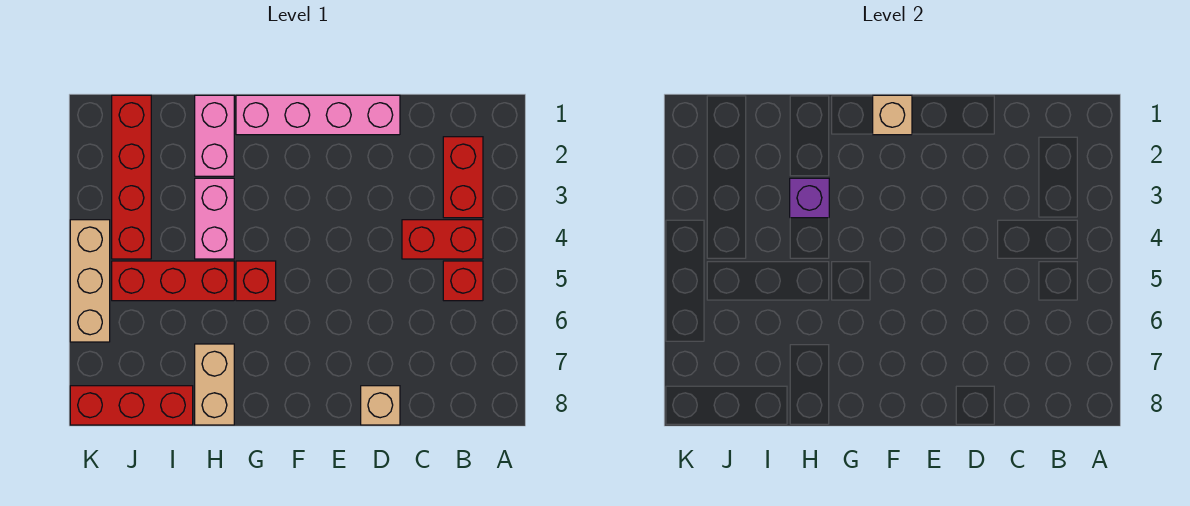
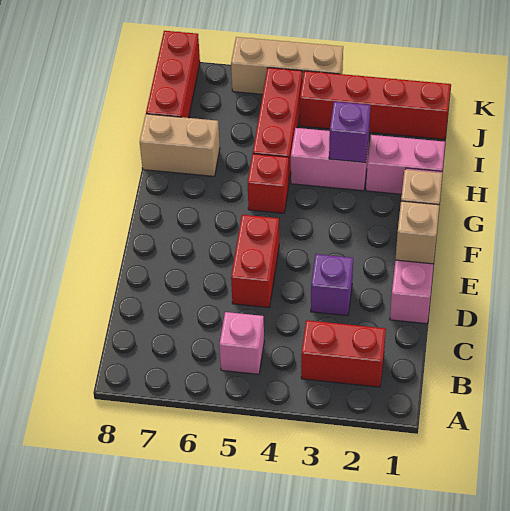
red 1x2 brick [402,220,483,259] -> red 1x2 brick moved to [231,215,279,308]
red 1x1 brick [443,261,483,301] -> pink 1x1 brick [219,312,264,374]
none -> purple 1x1 brick [311,254,353,316]
tan 1x1 brick [361,386,400,425] -> tan 1x1 brick moved to [395,201,439,264]

